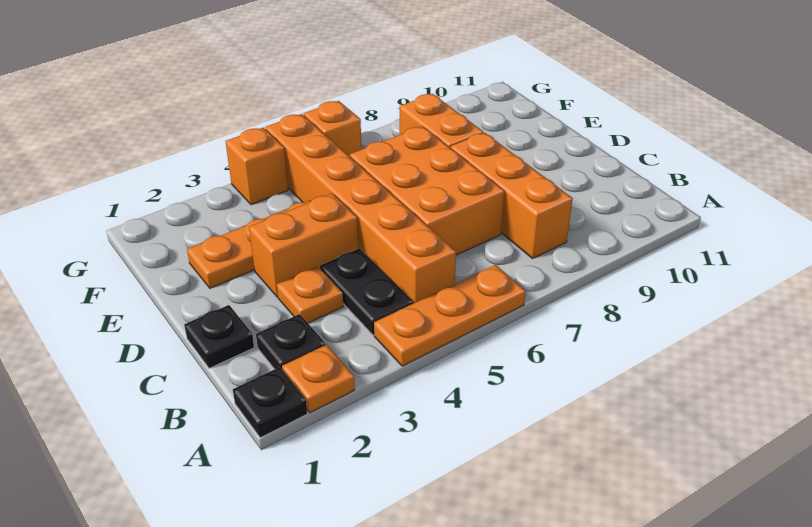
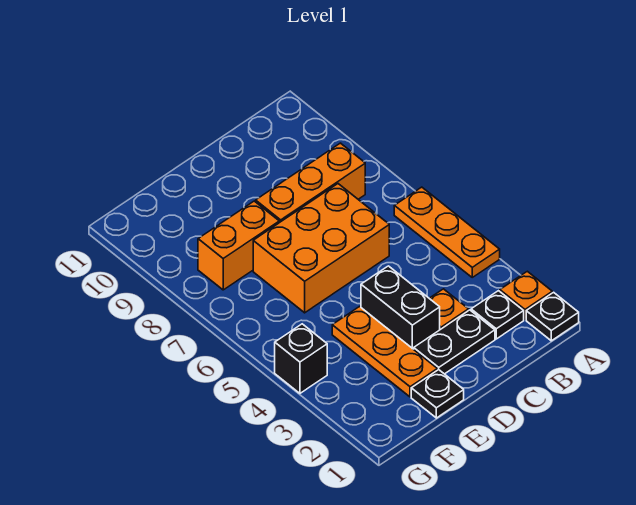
black 1x2 plate [320,248,413,335] -> black 1x2 plate moved to [414,310,495,374]
orange 1x6 brick [265,114,456,303] -> none
black 1x1 plate [184,305,254,368] -> black 1x1 plate moved to [411,370,464,418]
orange 1x2 brick [249,193,358,297] -> black 1x2 brick [361,266,440,349]
orange 1x1 brick [225,128,288,205] -> black 1x1 brick [275,324,327,393]
orange 1x1 brick [304,101,362,156] -> none

